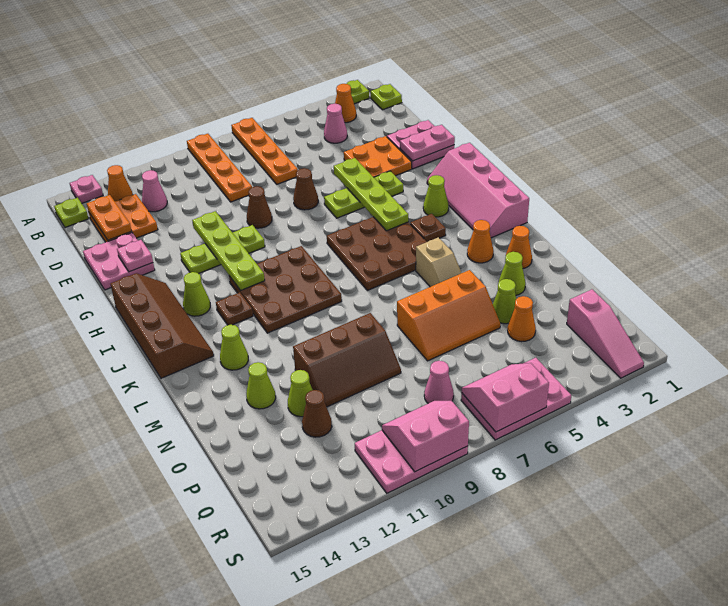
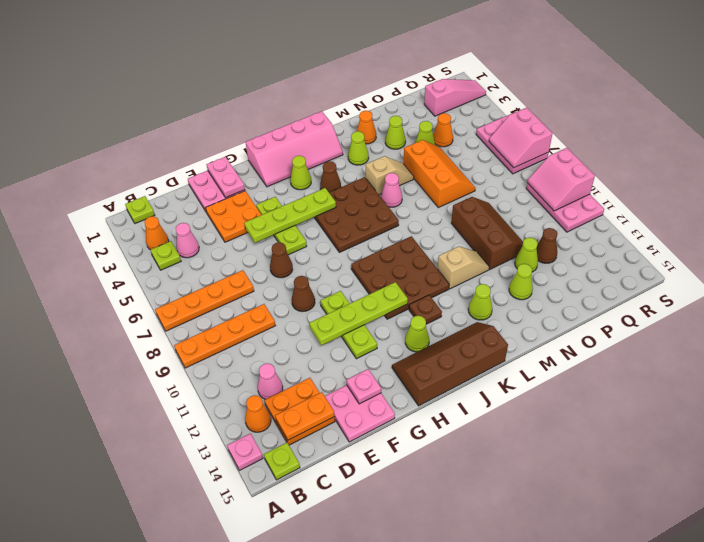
lime 1x1 plate [347,80,369,104] -> lime 1x1 plate moved to [151,241,181,270]
brown 1x1 plate [410,214,446,242] -> brown 1x1 cone [320,161,341,192]
orange 1x1 cone [467,220,494,263] -> lime 1x1 cone [348,131,369,165]
none -> tan 1x2 slope [438,246,489,289]
pink 1x1 cone [424,361,454,403] -> pink 1x1 cone moved to [381,173,402,207]

